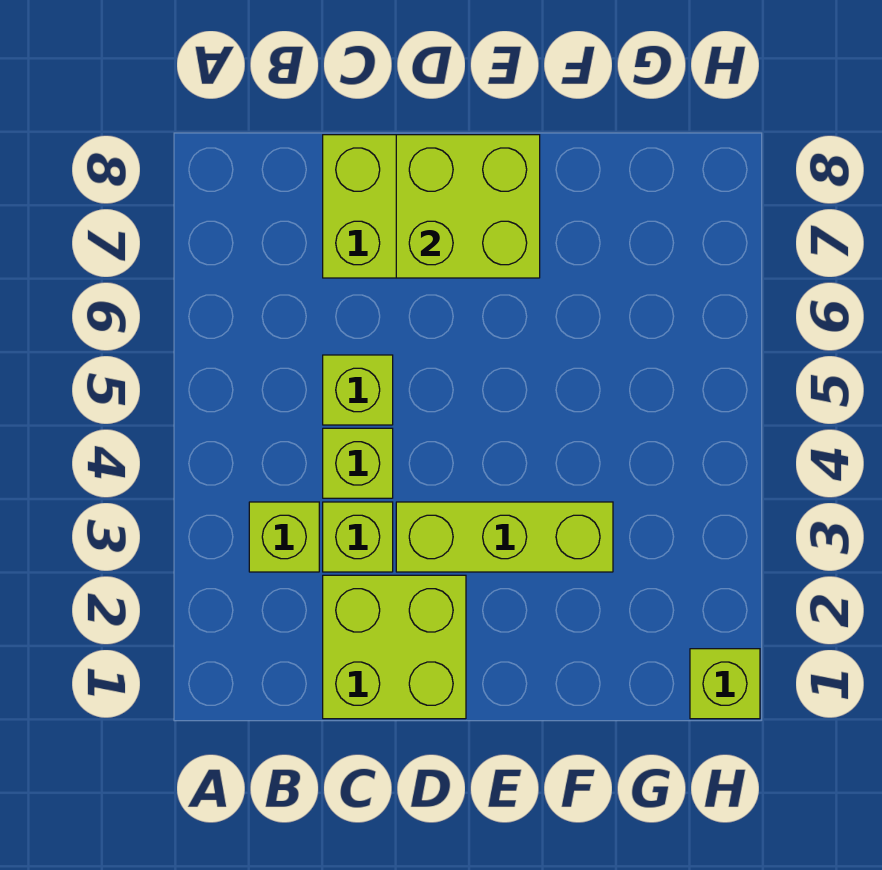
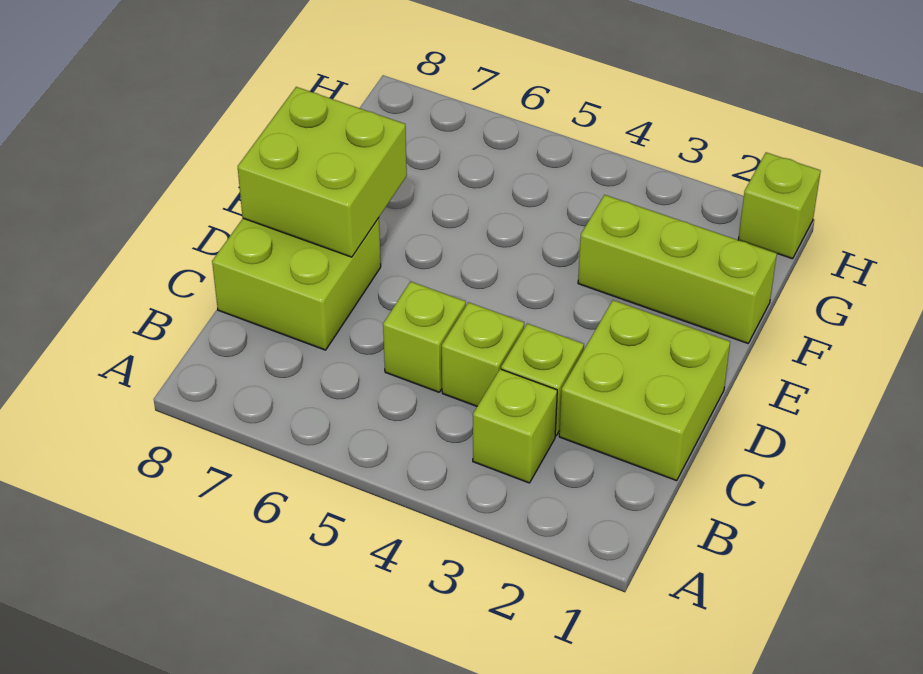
lime 1x3 brick [396,502,613,572] -> lime 1x3 brick turned to [578,195,777,343]

